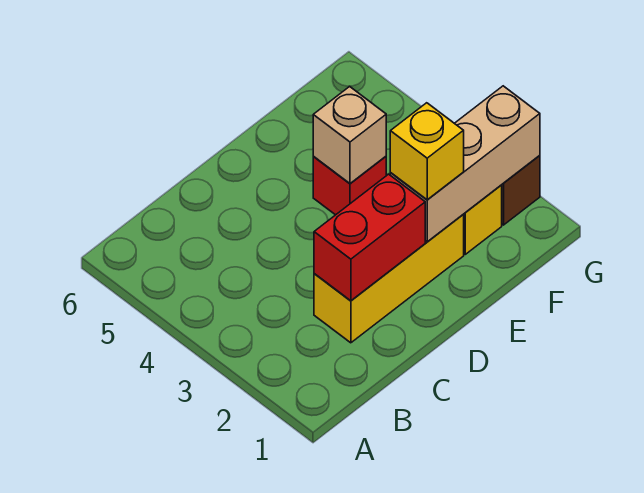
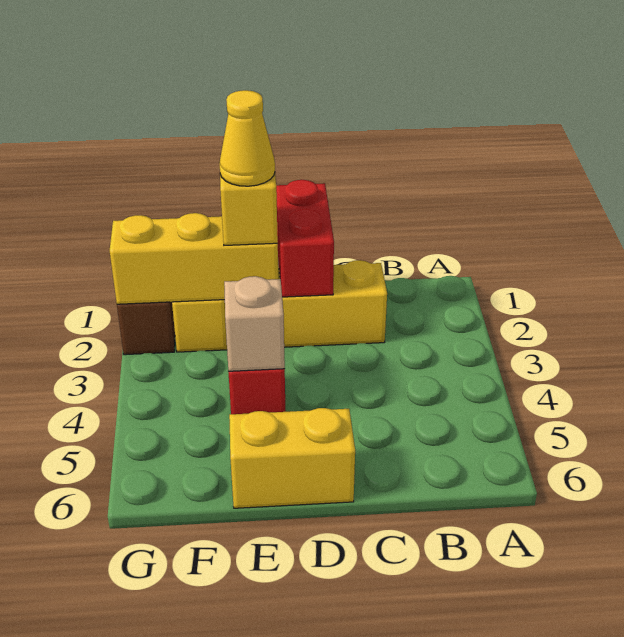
red 1x2 brick [314,174,425,301] -> red 1x2 brick turned to [276,180,334,297]
none -> yellow 1x2 brick [229,408,355,508]
tan 1x3 brick [390,86,540,242] -> yellow 1x3 brick [110,213,278,304]
none -> yellow 1x1 cone [219,90,275,186]

